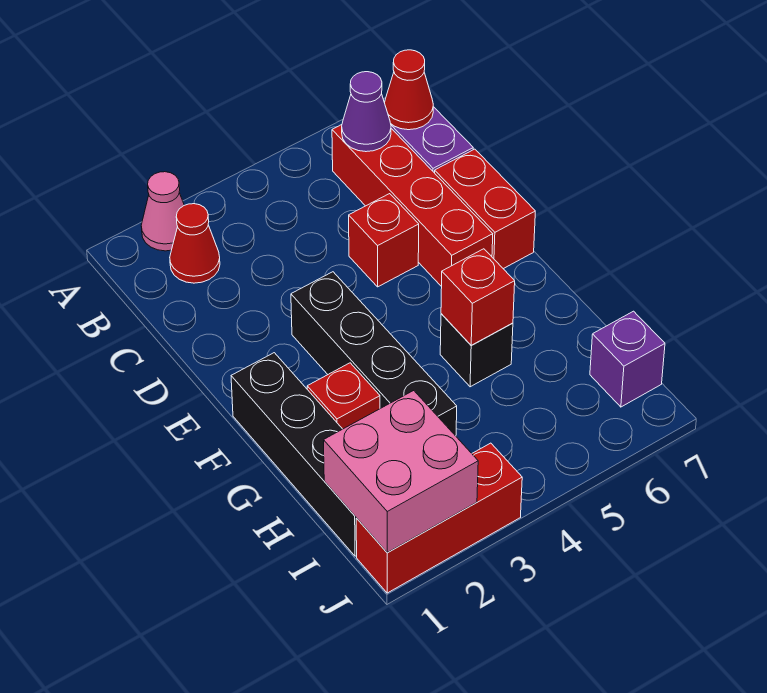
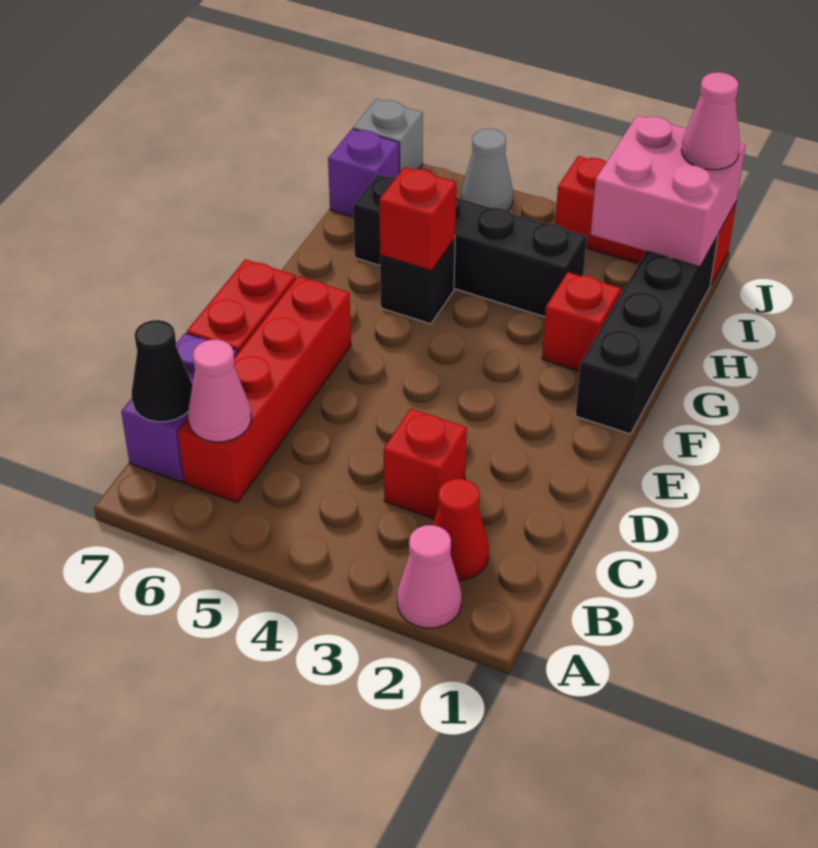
purple 1x1 cone [342,72,391,152] -> pink 1x1 cone [188,340,251,442]
red 1x1 cone [384,50,433,130] -> black 1x1 cone [131,320,192,422]
red 1x1 brick [349,194,419,287] -> red 1x1 brick moved to [384,408,467,519]
black 1x4 brick [291,272,457,436] -> black 1x4 brick turned to [353,174,587,317]
none -> pink 1x1 cone [681,72,740,170]
none -> grey 1x1 cone [461,129,513,211]
none -> grey 1x1 brick [353,99,423,172]

